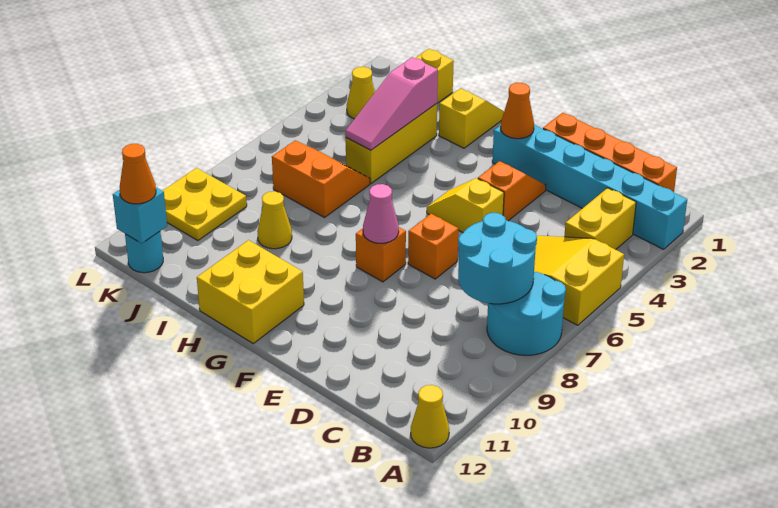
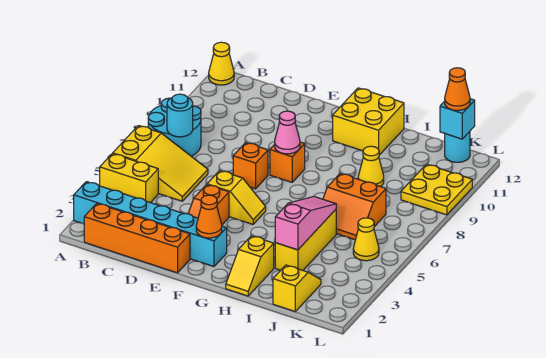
yellow 1x2 brick [564,188,636,250] -> yellow 1x2 brick turned to [100,154,158,203]
cyan 2x2 round brick [458,213,537,304] -> cyan 1x1 round brick [167,94,193,137]
yellow 1x1 cone [347,67,375,119] -> yellow 1x1 cone moved to [353,218,379,261]

